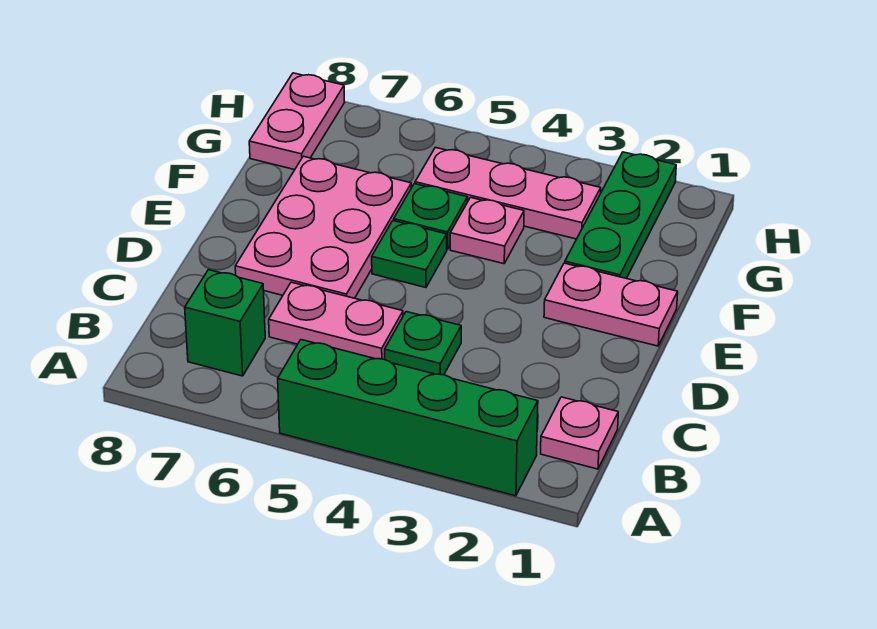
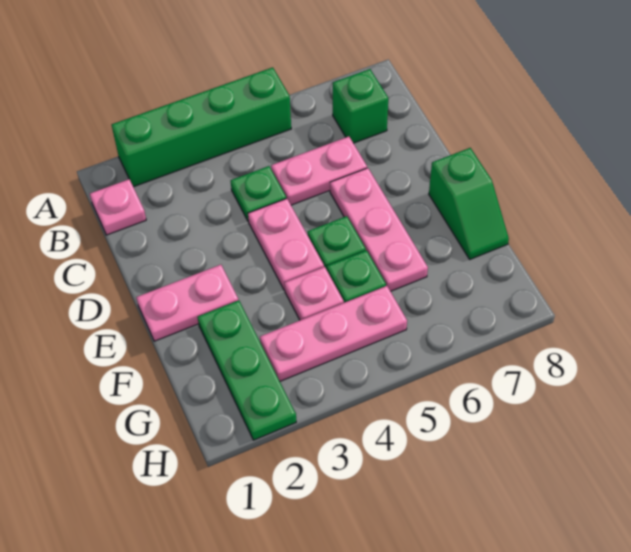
pink 2x3 plate [235,156,411,298] -> pink 1x3 plate [330,168,428,291]
none -> green 1x2 slope [429,148,509,259]
pink 1x2 plate [249,73,344,170] -> pink 1x2 plate moved to [248,198,324,290]

